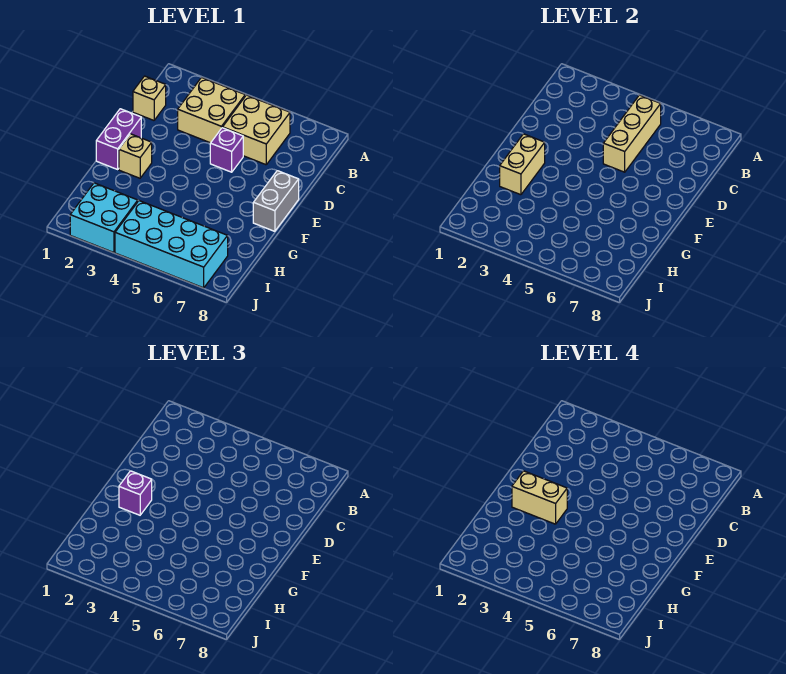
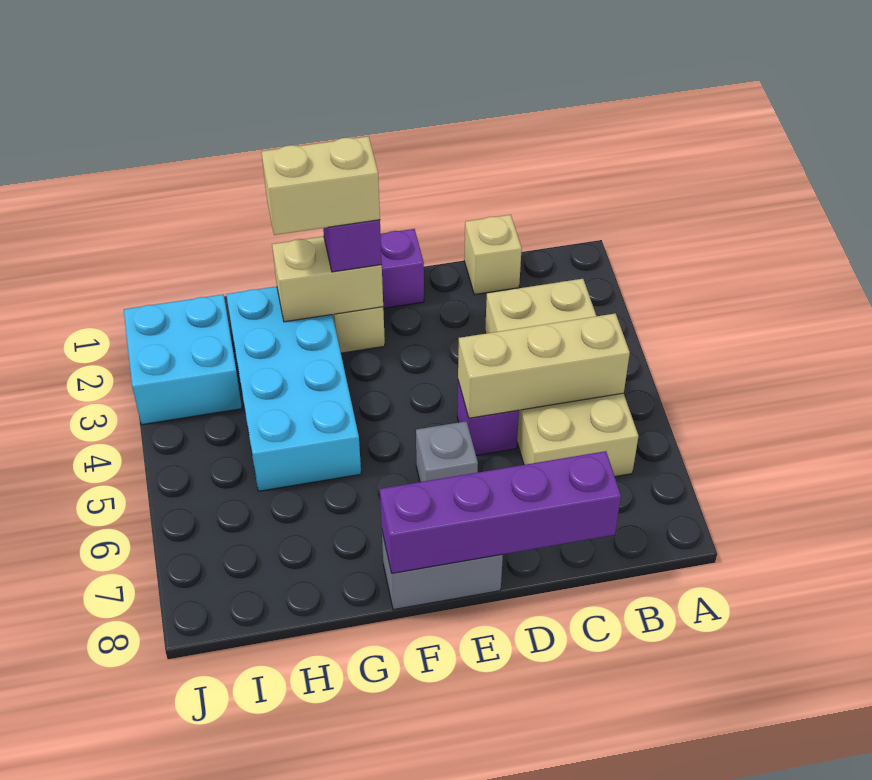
none -> purple 1x4 brick [380,451,621,573]
none -> grey 1x1 brick [416,421,478,482]
tan 1x2 brick [512,471,567,524] -> tan 1x2 brick turned to [261,136,380,235]
cyan 2x4 brick [115,201,228,288] -> cyan 2x4 brick moved to [226,286,361,491]

